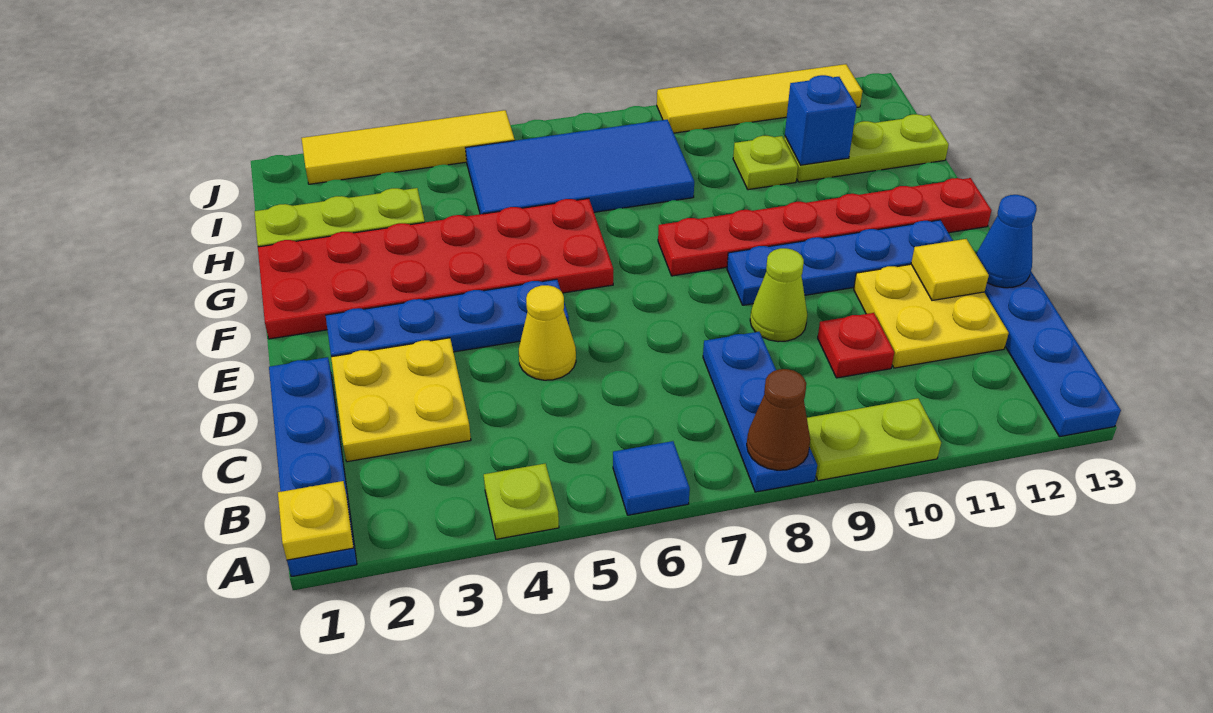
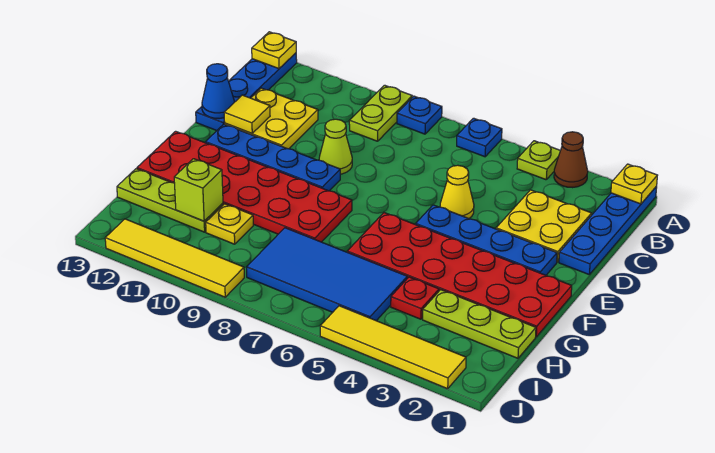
blue 1x1 tile [613,441,690,515] -> blue 1x1 plate [457,118,502,157]
blue 1x3 plate [703,332,817,492] -> blue 1x1 plate [397,96,442,134]
brown 1x1 cone [747,369,810,470] -> brown 1x1 cone moved to [554,132,588,188]
lime 1x2 plate [807,398,941,481] -> lime 1x2 plate turned to [349,85,412,141]
none -> yellow 1x1 plate [252,32,296,69]
red 1x1 plate [818,313,894,378] -> red 1x1 plate moved to [391,277,439,319]
red 1x6 plate [658,178,991,276] -> red 2x6 plate [137,131,352,242]
lime 1x1 plate [733,136,798,190] -> yellow 1x1 plate [206,204,253,244]
blue 1x1 brick [785,75,857,165] -> lime 1x1 brick [174,159,223,221]

